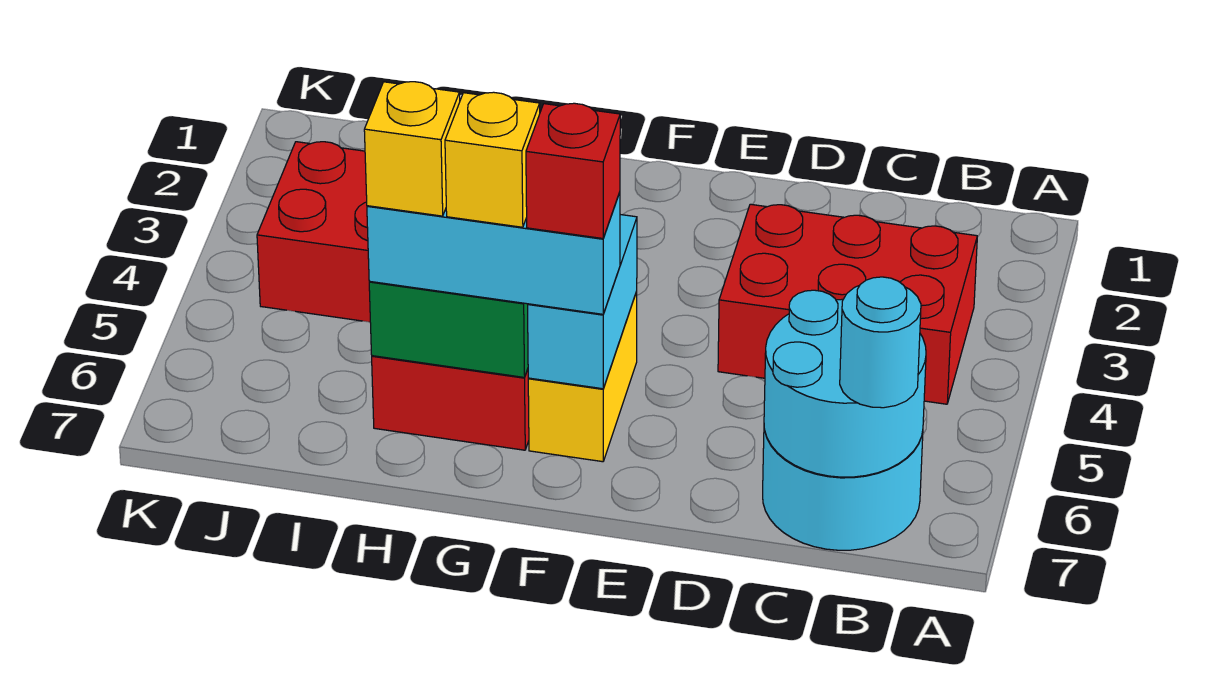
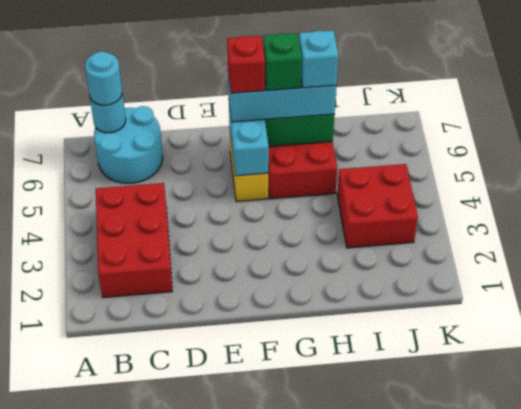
red 2x3 brick [718,204,977,404] -> red 2x3 brick turned to [96,183,172,298]
cyan 2x2 round brick [764,290,926,477] -> cyan 1x1 round brick [90,93,126,133]
yellow 1x1 brick [445,92,540,227] -> green 1x1 brick [263,33,302,90]
yellow 1x1 brick [364,82,460,216] -> cyan 1x1 brick [299,31,339,88]

